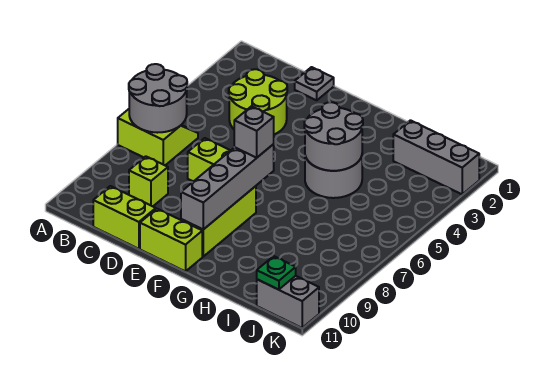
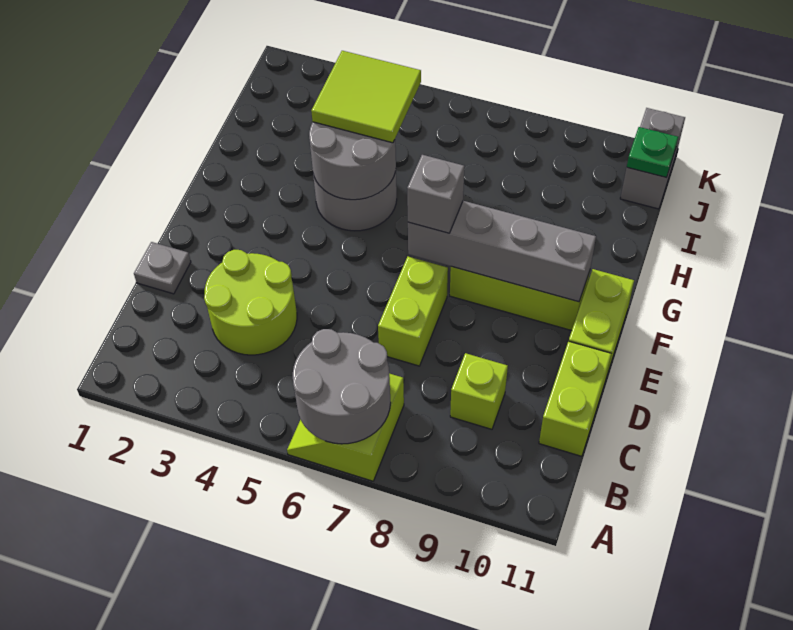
none -> lime 2x2 tile [311,51,421,143]
grey 1x3 brick [393,120,479,194] -> none

